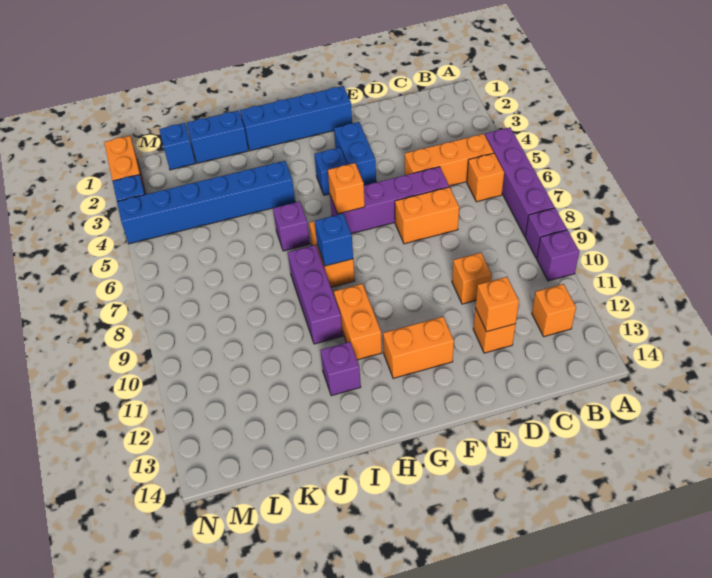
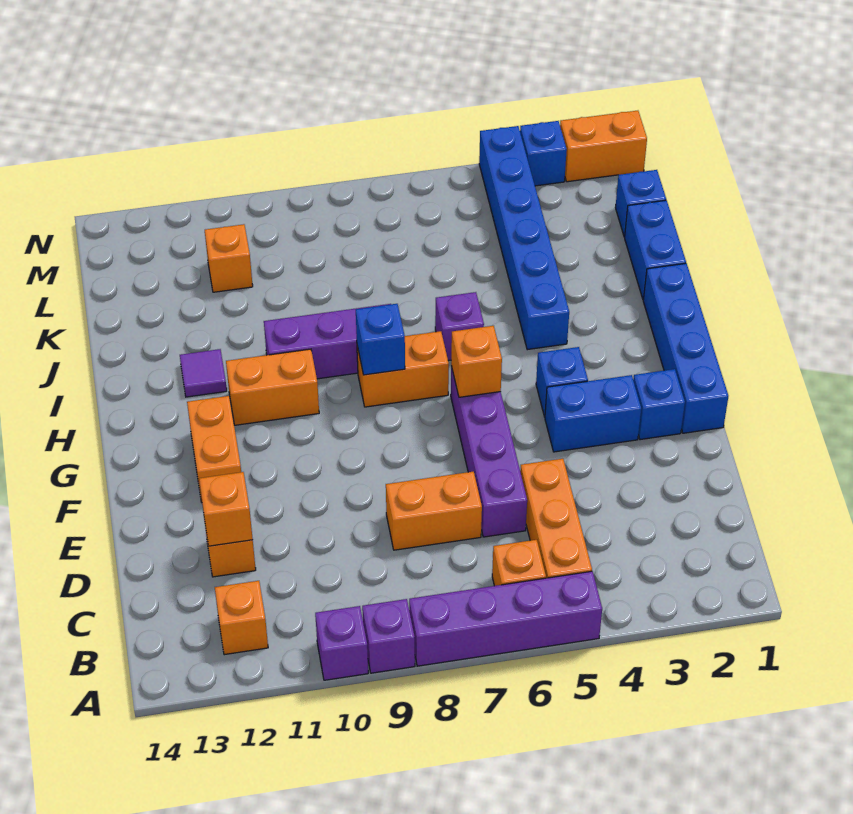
orange 1x2 brick [395,187,459,244] -> orange 1x2 brick turned to [386,472,482,550]
orange 1x1 brick [452,253,492,304] -> orange 1x1 brick moved to [205,224,253,292]
none -> blue 1x1 brick [633,369,685,440]
purple 1x1 brick [320,342,361,396] -> purple 1x1 tile [180,349,227,397]

